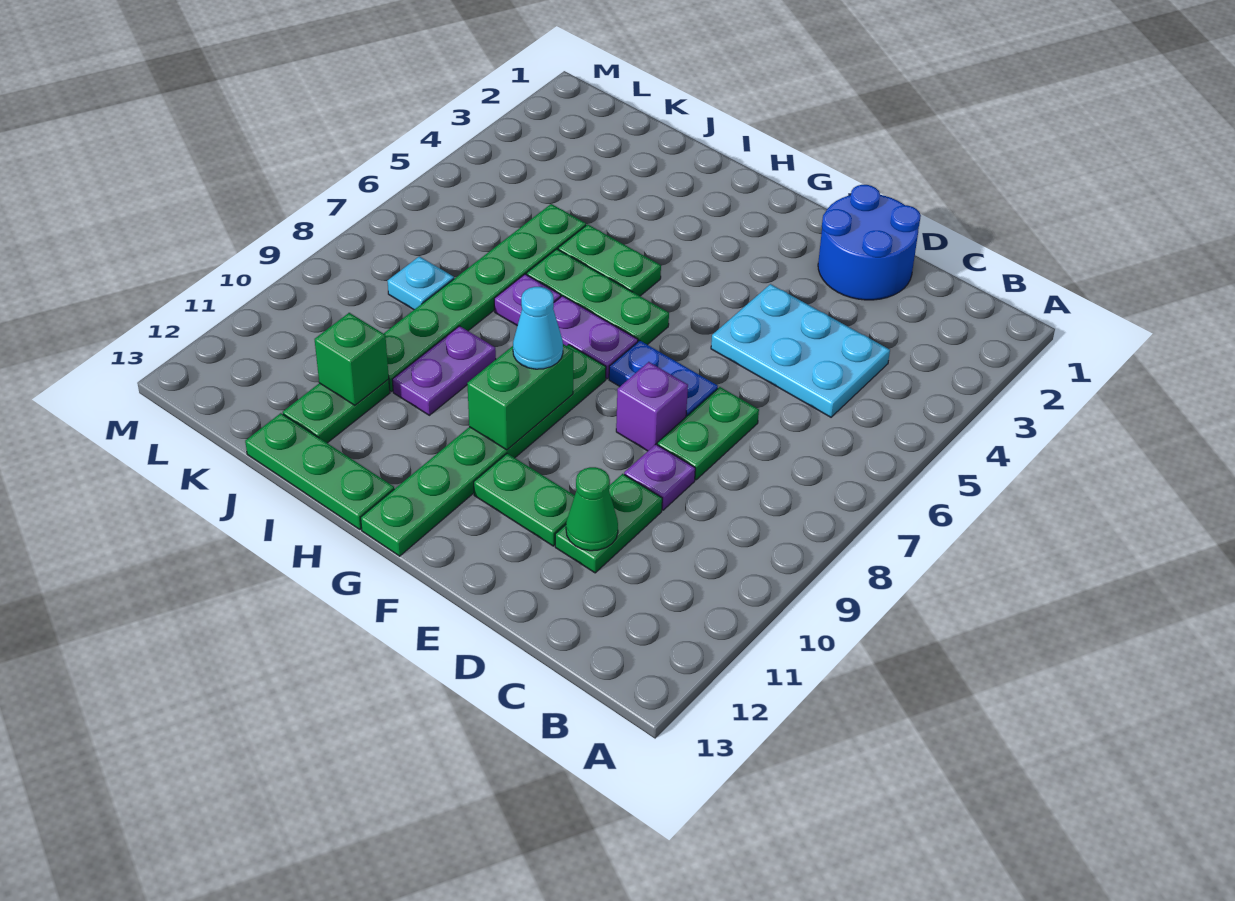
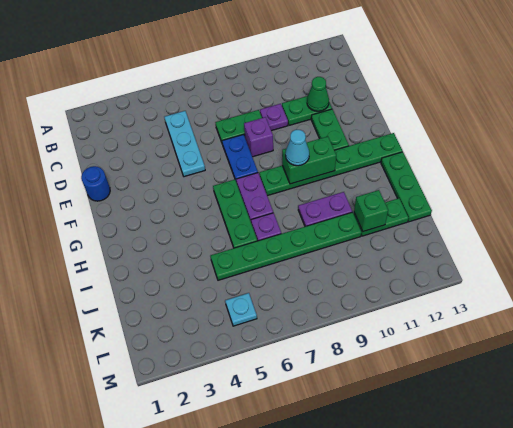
cyan 2x3 plate [711,284,890,417] -> cyan 1x3 plate [164,111,205,177]
blue 2x2 round brick [818,185,921,300] -> blue 1x1 round brick [81,166,110,201]
green 1x2 plate [558,224,661,296] -> none
cyan 1x1 plate [388,256,454,310] -> cyan 1x1 plate moved to [225,293,257,326]

